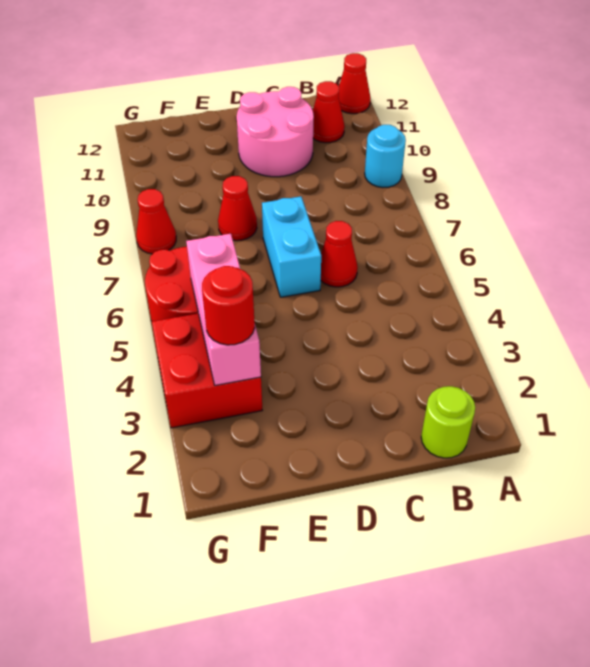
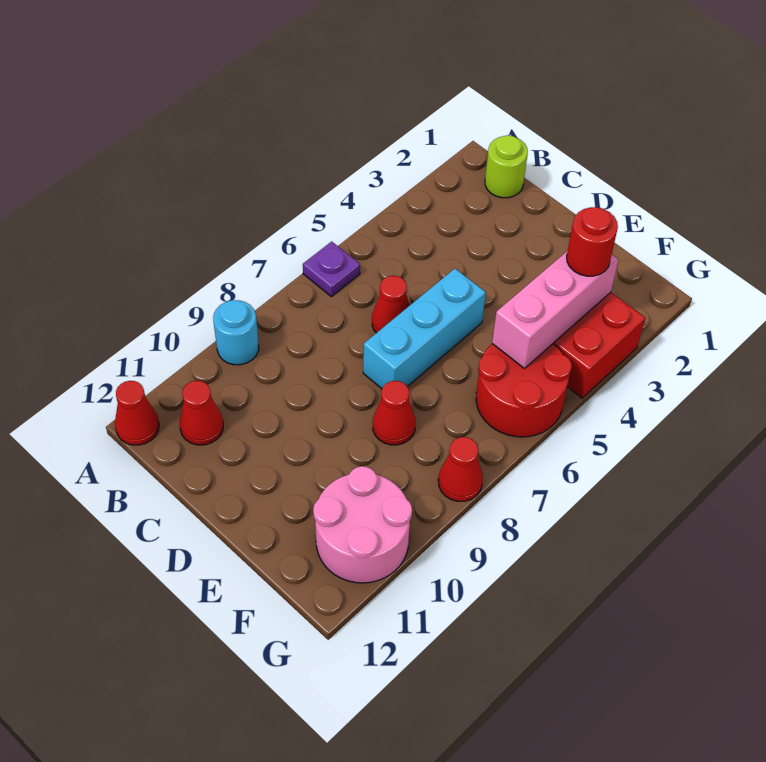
none -> purple 1x1 plate [303,242,360,297]
pink 2x2 round brick [237,87,314,177] -> pink 2x2 round brick moved to [313,466,412,583]
cyan 1x2 brick [262,196,321,297] -> cyan 1x3 brick [363,269,486,389]

